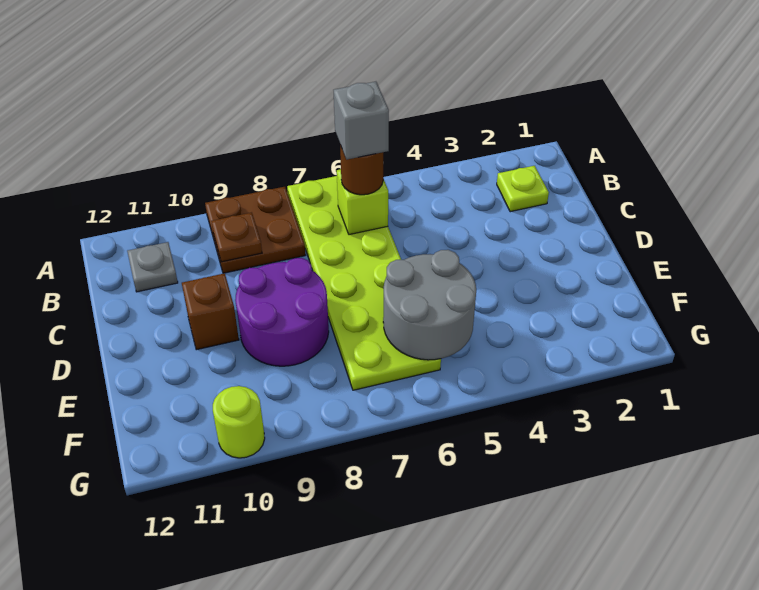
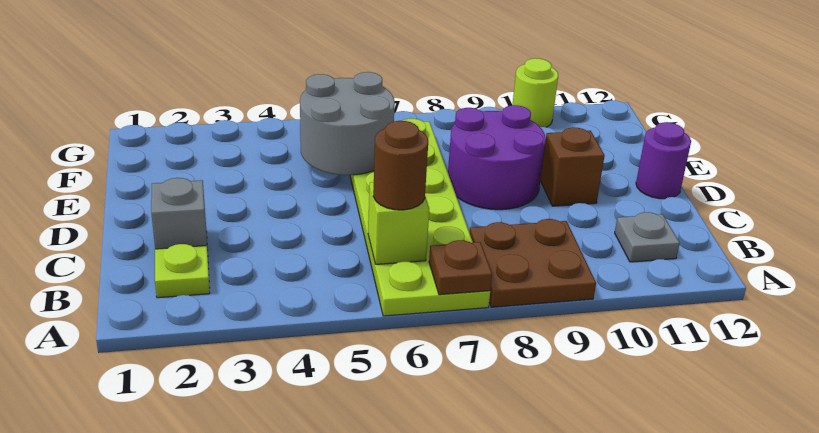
grey 1x1 brick [334,82,389,160] -> grey 1x1 brick moved to [151,178,208,252]
brown 1x1 plate [211,212,262,262] -> brown 1x1 plate moved to [429,240,492,295]
none -> purple 1x1 round brick [636,122,691,199]

